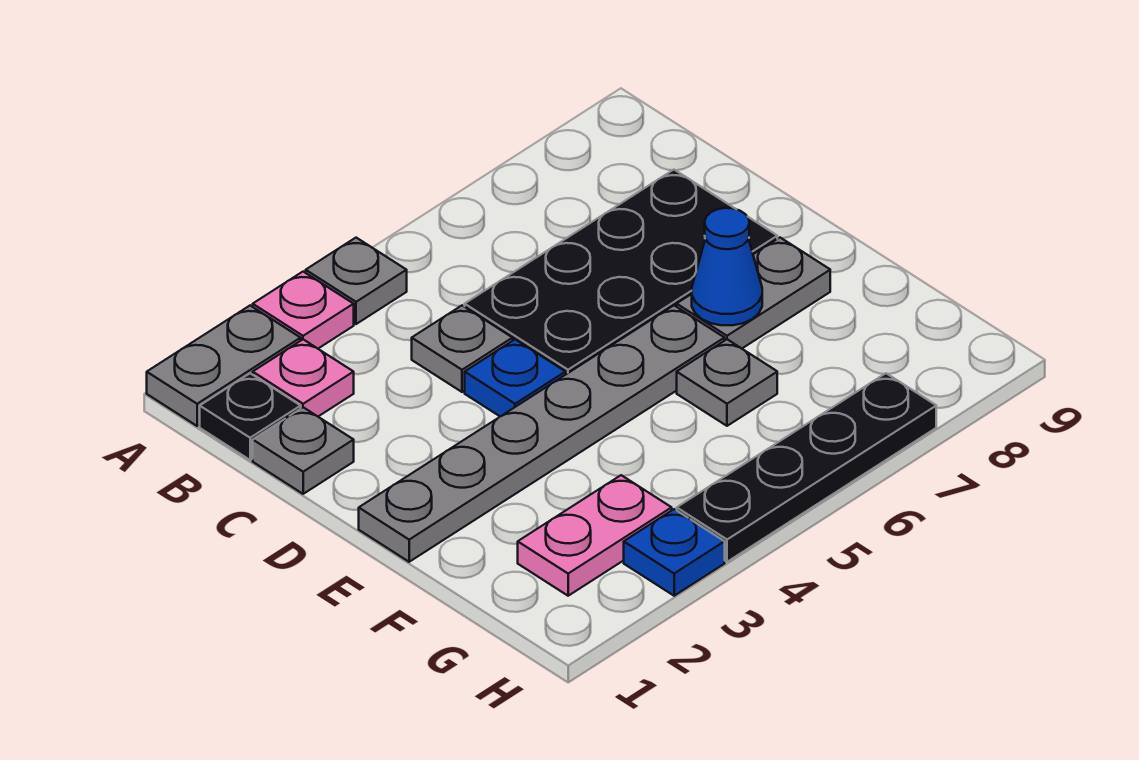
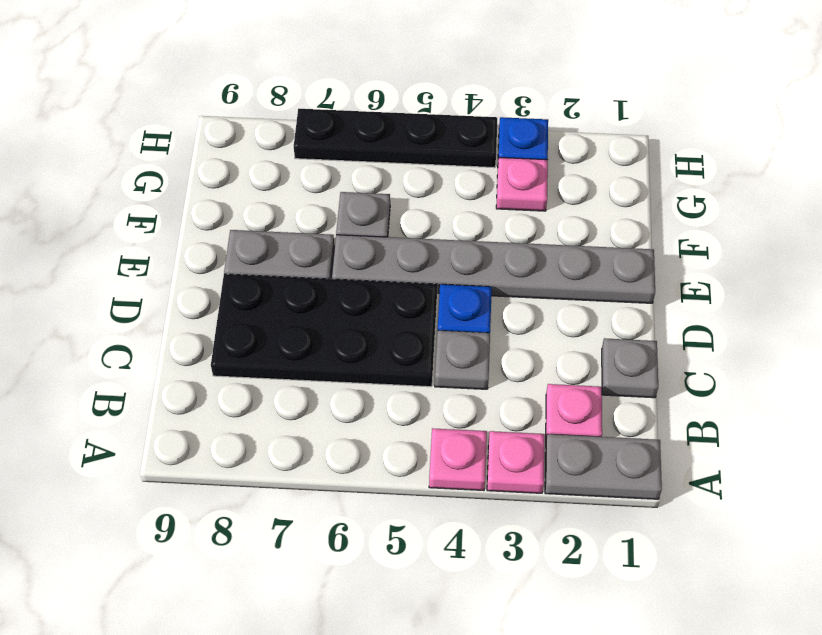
grey 1x1 plate [306,238,407,324] -> pink 1x1 plate [429,428,487,490]
black 1x1 plate [200,373,301,460] -> none
blue 1x1 cone [692,208,762,325] -> none
pink 1x2 plate [518,475,672,596] -> pink 1x1 plate [496,157,548,211]

